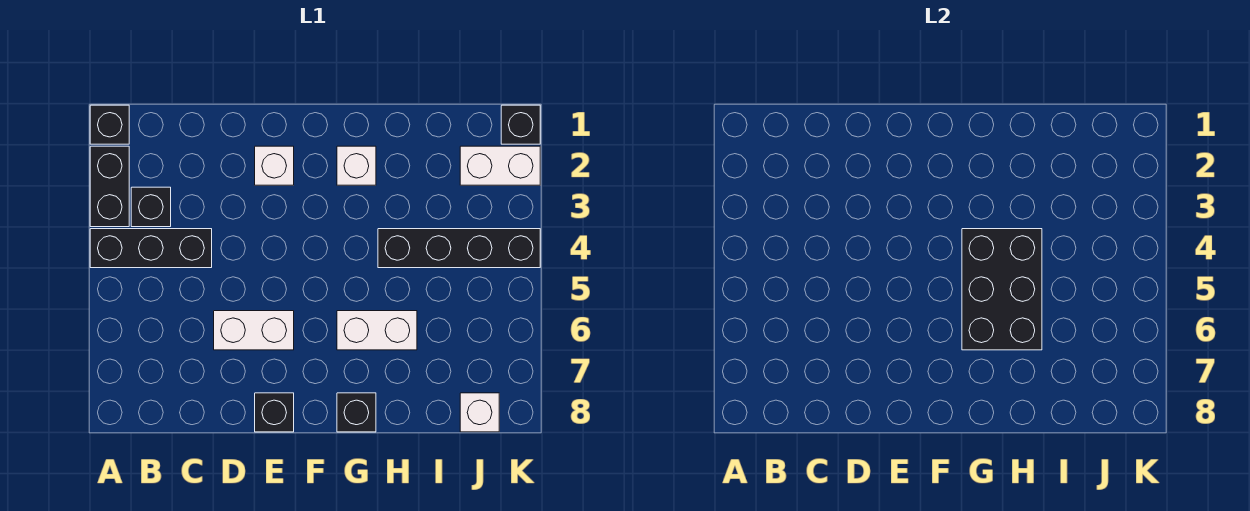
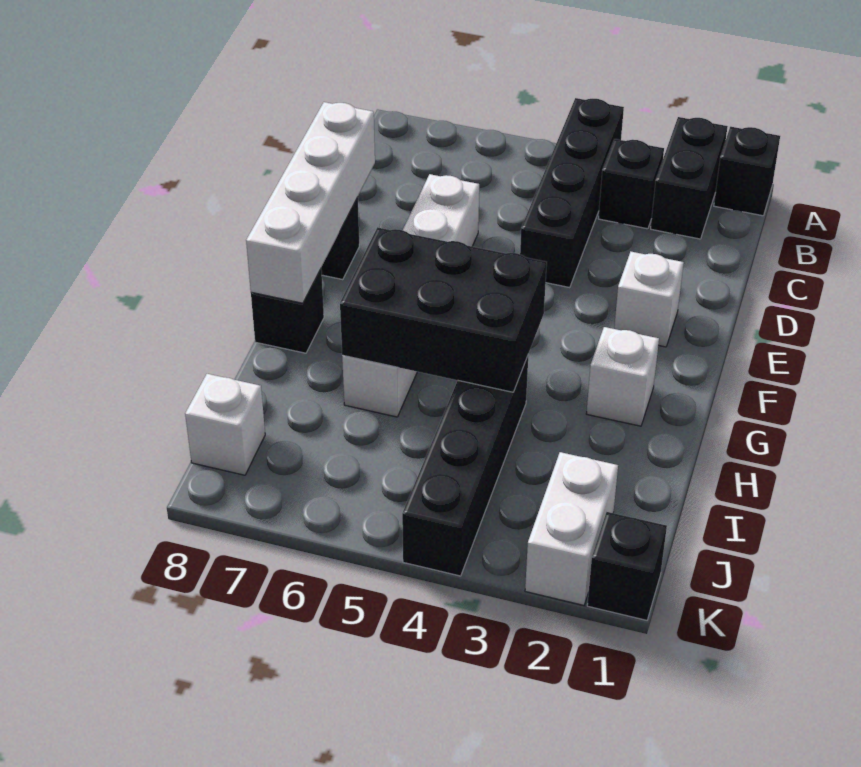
black 1x2 brick [90,146,129,227] -> black 1x2 brick turned to [651,117,728,239]
black 1x3 brick [90,229,212,268] -> black 1x4 brick [520,98,624,288]
none -> white 1x4 brick [246,102,375,303]

